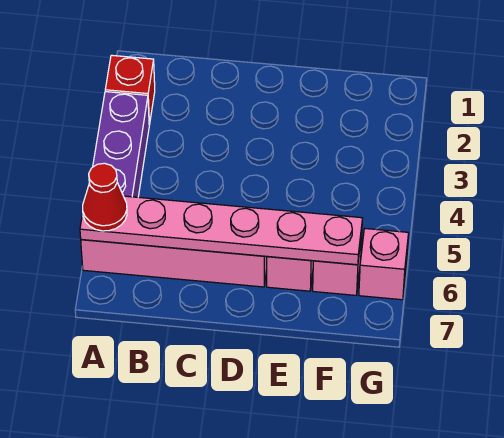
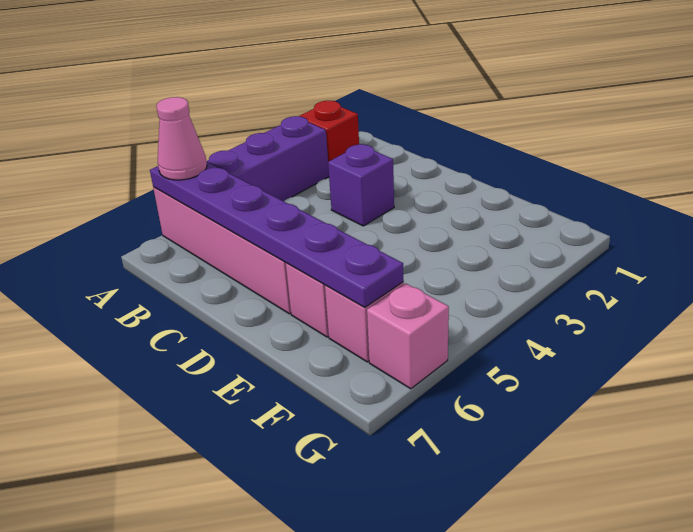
pink 1x6 plate [80,196,362,265] -> purple 1x6 plate [150,162,404,307]
red 1x1 cone [83,163,127,231] -> pink 1x1 cone [156,97,207,180]
none -> purple 1x1 brick [328,144,394,226]

